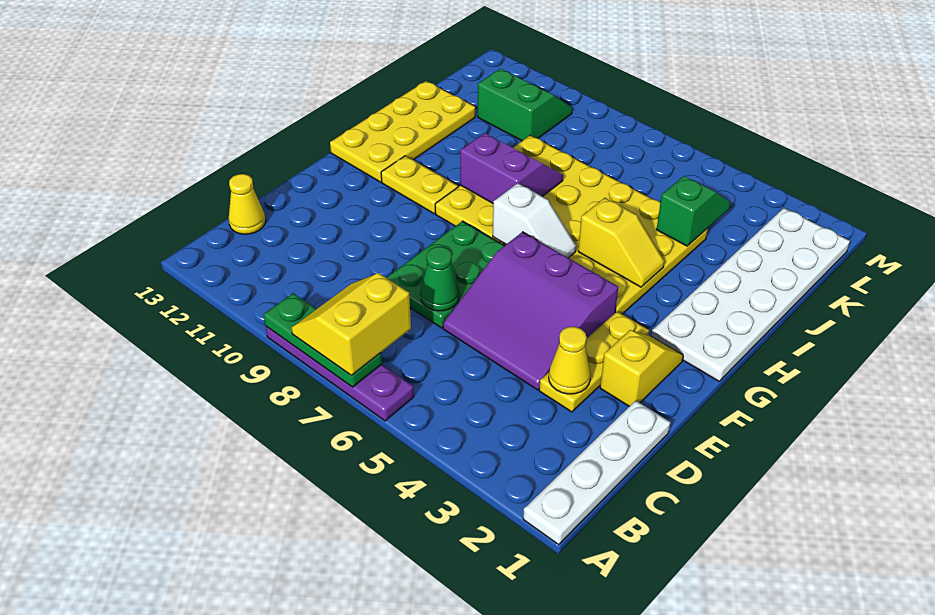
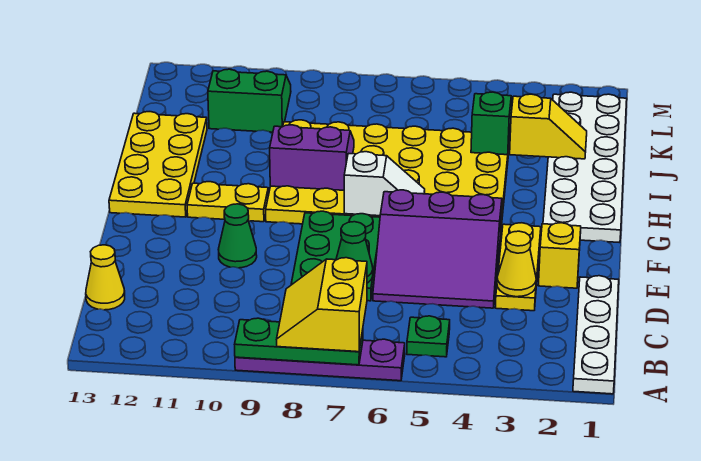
none -> green 1x1 plate [407,316,450,357]
none -> green 1x1 cone [218,204,257,268]
yellow 1x2 slope [578,198,664,287] -> yellow 1x2 slope moved to [510,94,587,159]

